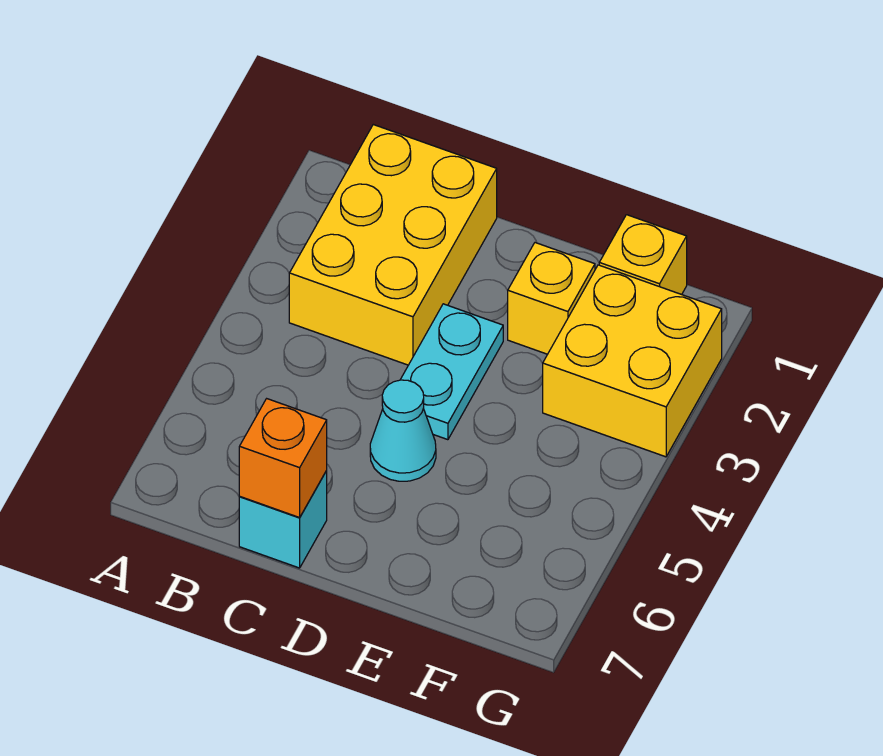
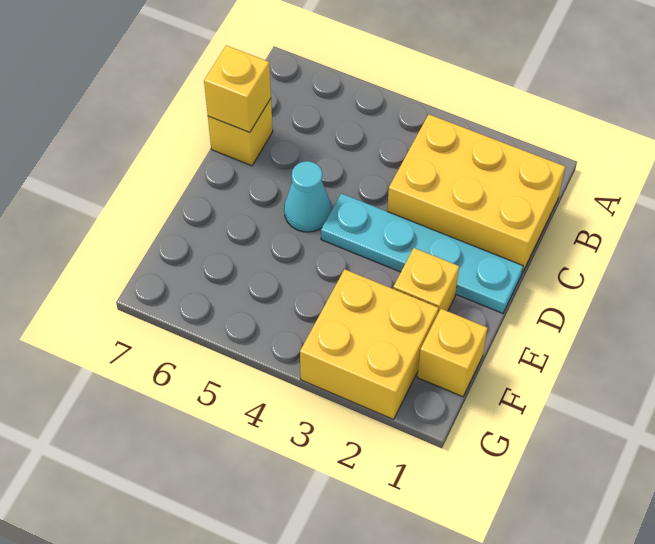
cyan 1x1 brick [239,471,327,568] -> yellow 1x1 brick [208,99,273,166]
orange 1x1 brick [239,399,327,518] -> yellow 1x1 brick [204,45,271,132]
cyan 1x2 plate [400,304,503,440] -> cyan 1x4 plate [321,193,523,313]

